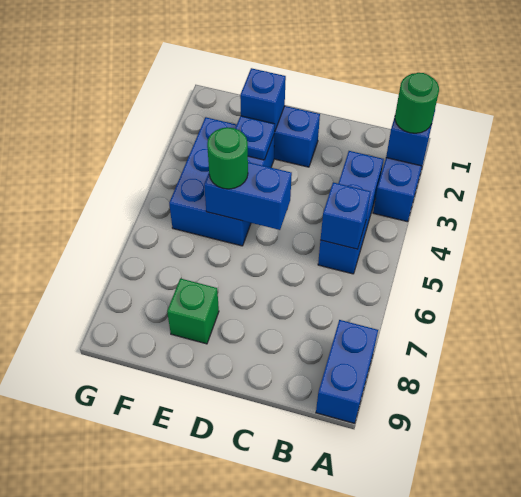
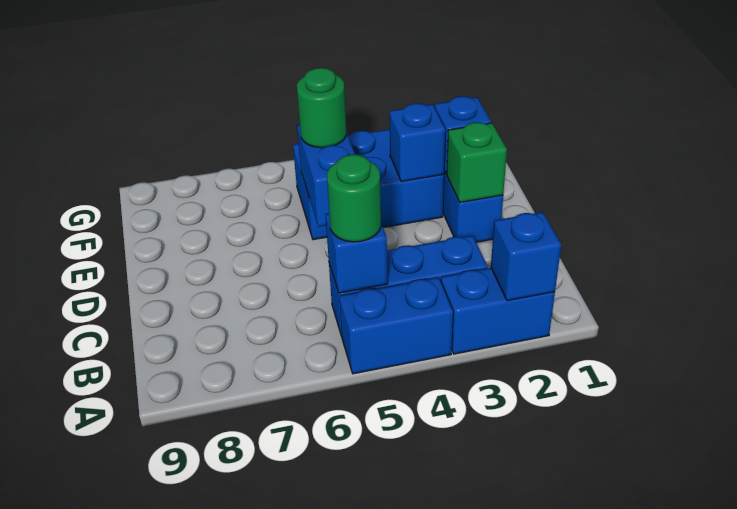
green 1x1 round brick [395,73,439,133] -> green 1x1 round brick moved to [327,155,381,242]
blue 1x2 brick [316,320,378,423] -> blue 1x2 brick moved to [339,277,453,374]
blue 1x1 plate [235,116,275,160] -> blue 1x1 brick [390,103,445,182]
green 1x1 brick [167,278,219,344] -> green 1x1 brick moved to [447,122,507,202]

